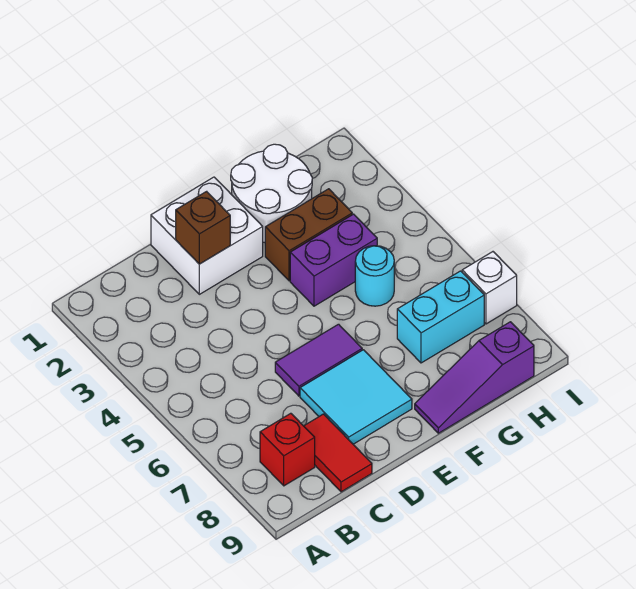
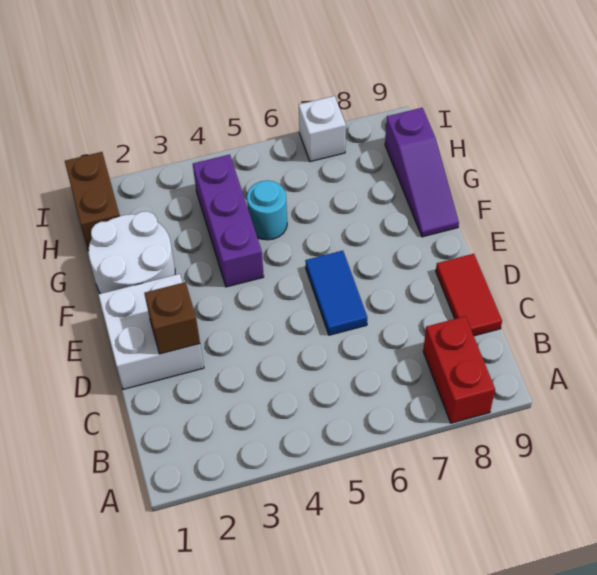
red 1x1 brick [260,413,315,486] -> red 1x2 brick [423,316,495,423]
red 1x2 tile [304,414,372,492] -> red 1x2 tile turned to [436,254,502,336]
purple 1x2 tile [275,324,362,396] -> blue 1x2 tile [305,251,367,335]
cyan 2x2 tile [300,350,412,444] -> none
brown 1x2 brick [265,189,352,281] -> brown 1x2 brick moved to [65,152,120,250]
purple 1x2 brick [290,214,377,306] -> purple 1x3 brick [193,154,264,287]
cyan 1x2 brick [397,271,484,363] -> none

